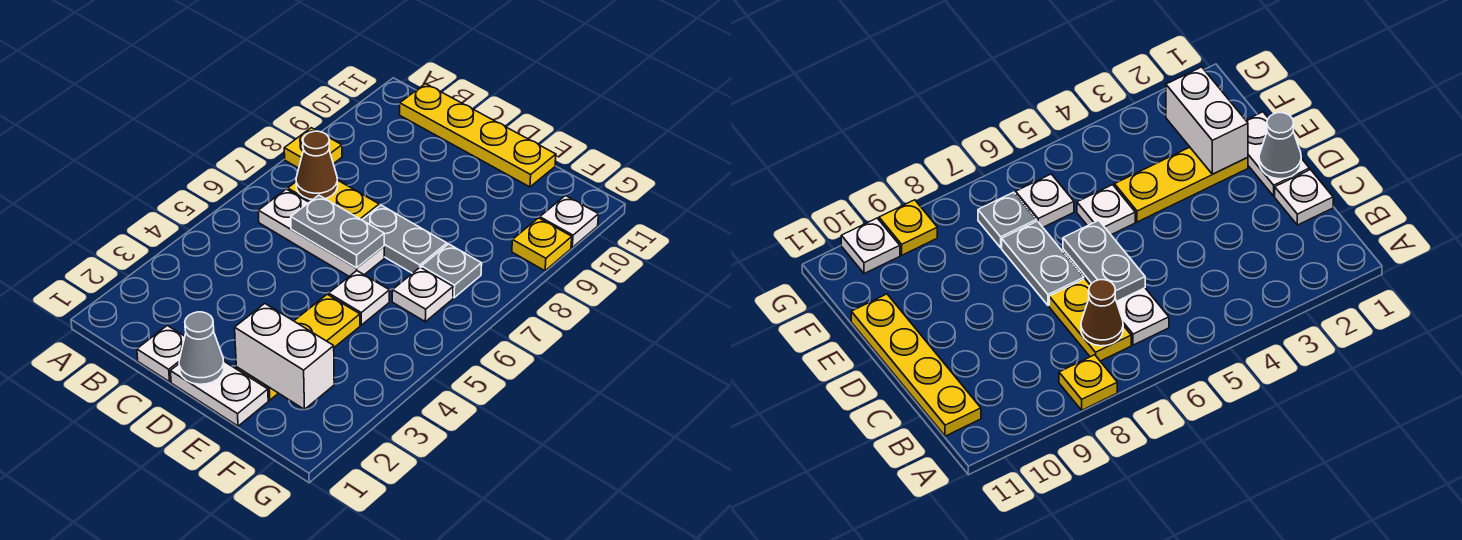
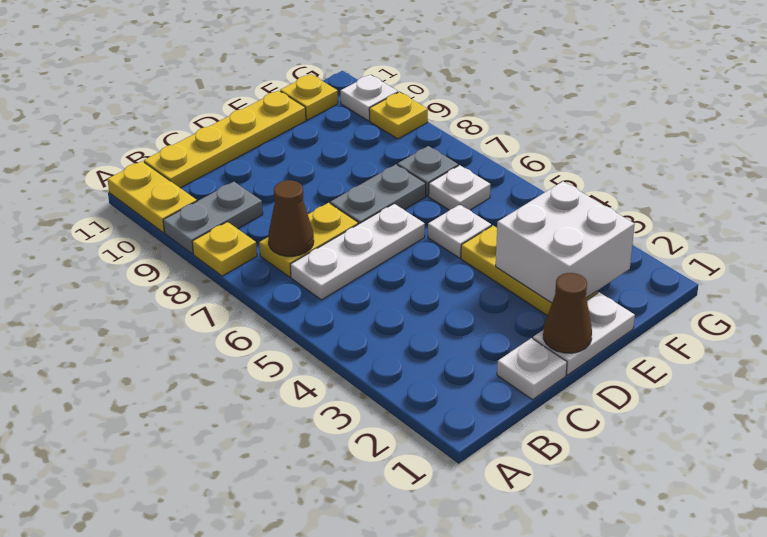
none -> yellow 1x2 plate [107,161,197,233]
grey 1x2 plate [291,195,384,268] -> grey 1x2 plate moved to [163,182,263,254]
grey 1x1 cone [179,312,224,384] -> brown 1x1 cone [543,273,592,353]
white 1x2 brick [235,304,334,410] -> white 2x2 brick [496,181,635,303]
none -> yellow 1x1 plate [280,74,338,120]

